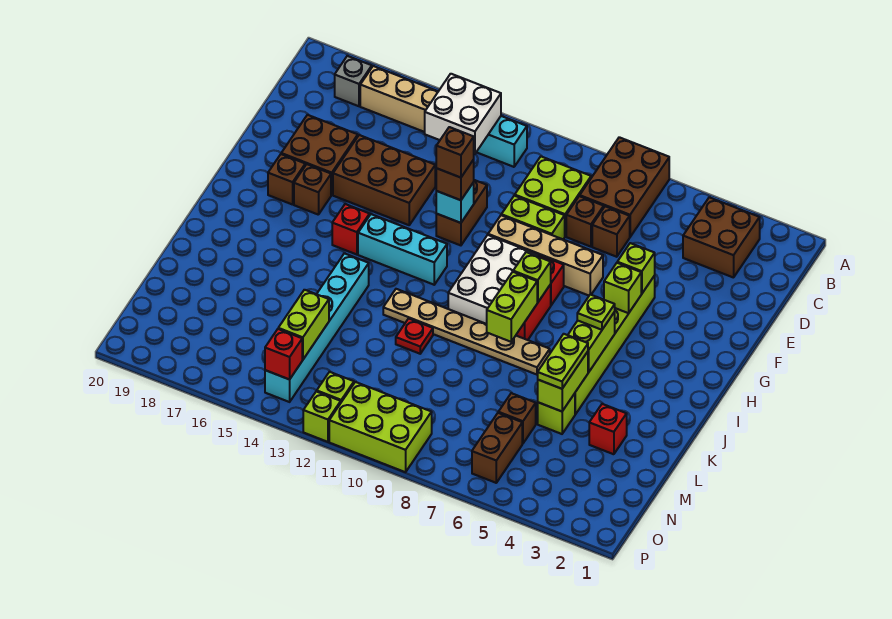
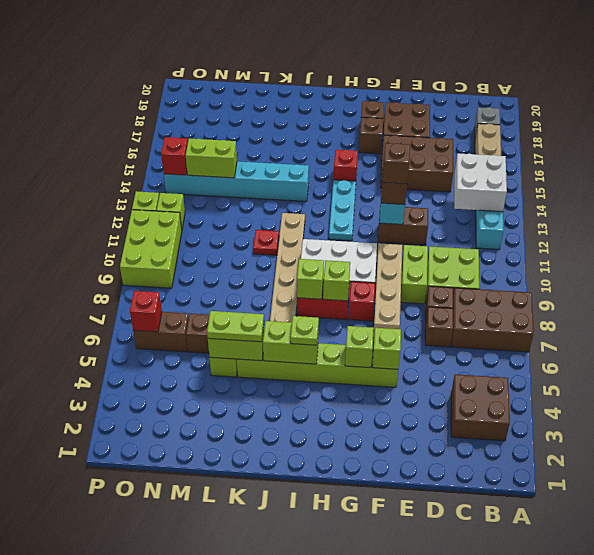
brown 2x3 brick [333,135,435,225] -> brown 2x3 brick turned to [381,135,453,192]
cyan 1x3 brick [358,214,447,285] -> cyan 1x3 plate [329,180,356,241]
lime 1x2 brick [487,272,537,342] -> lime 1x1 brick [297,259,324,299]
red 1x1 brick [589,404,627,454] -> red 1x1 brick moved to [130,291,162,332]

